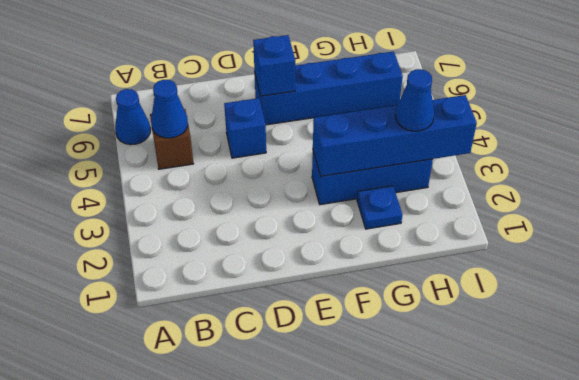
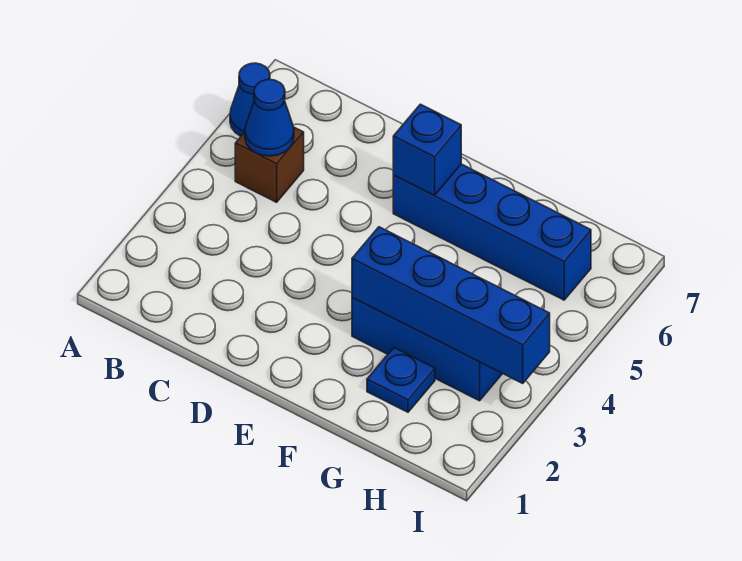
blue 1x1 brick [224,98,266,158] -> none
blue 1x1 cone [395,69,434,131] -> none

